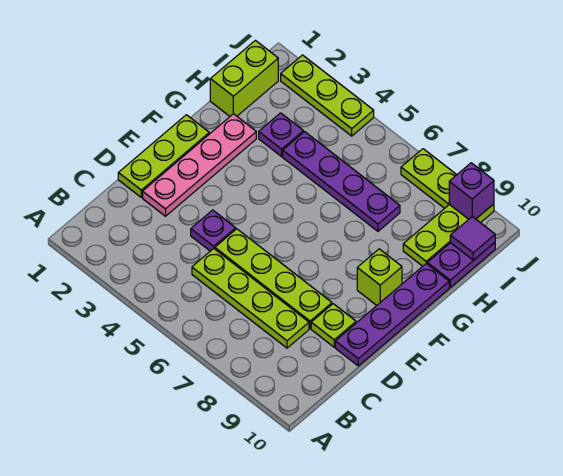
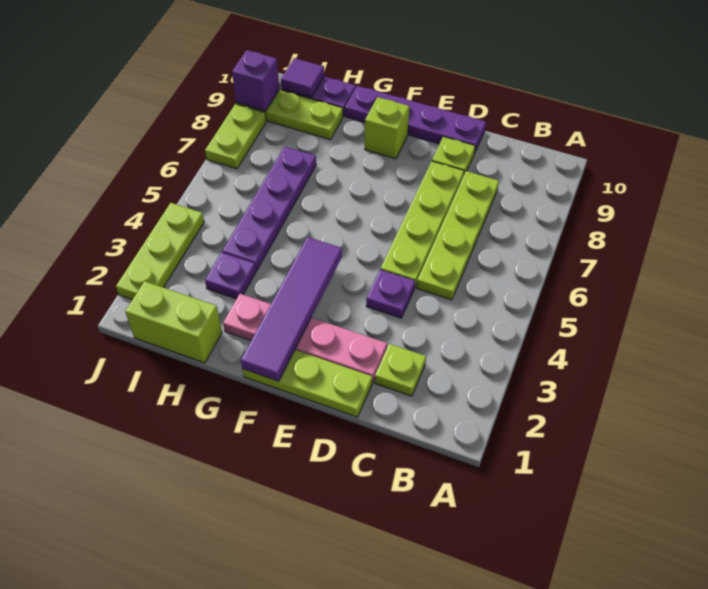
none -> lime 1x1 plate [375,344,426,396]
none -> purple 1x4 tile [241,237,342,381]

